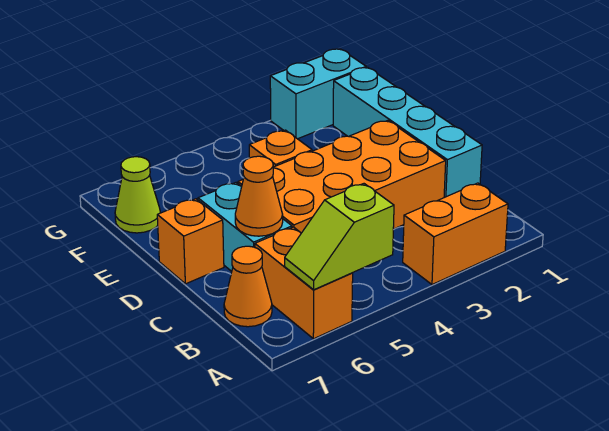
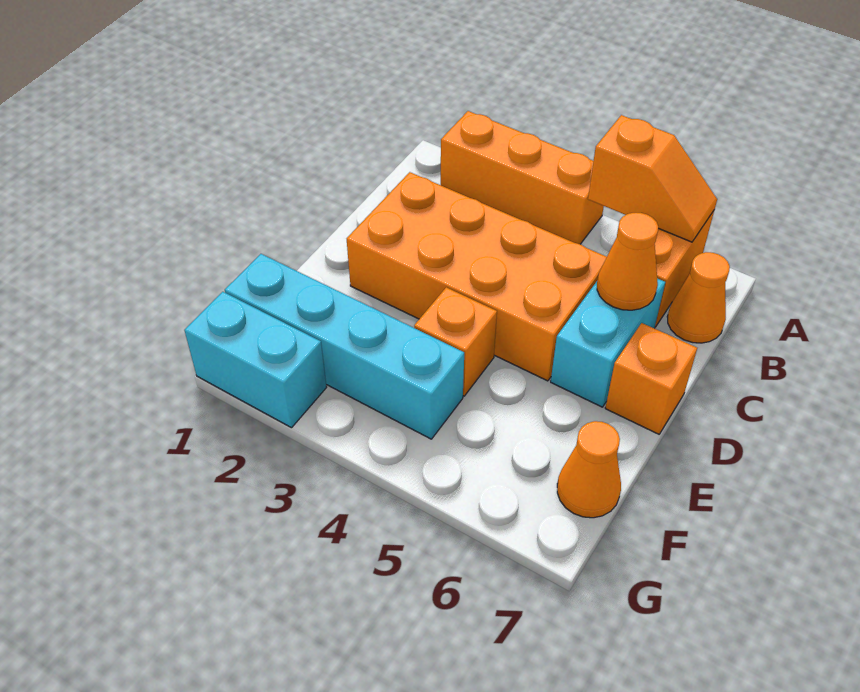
orange 1x2 brick [403,183,508,285] -> orange 1x3 brick [441,111,604,244]
lime 1x2 slope [285,184,394,290] -> orange 1x2 slope [588,115,717,242]
cyan 1x4 brick [333,67,482,198] -> cyan 1x4 brick turned to [225,254,464,439]
lime 1x1 cone [115,157,160,233] -> orange 1x1 cone [557,421,621,518]

